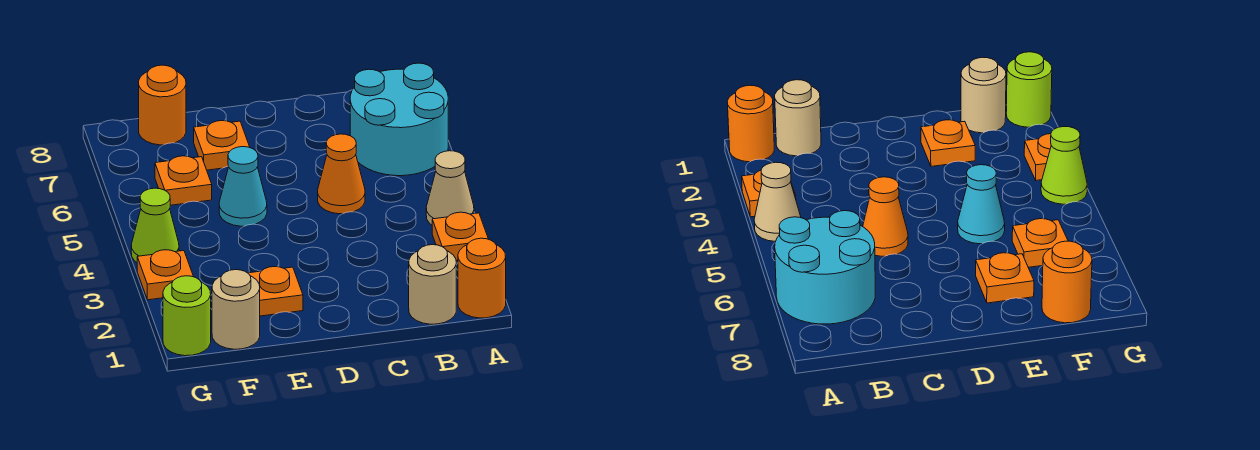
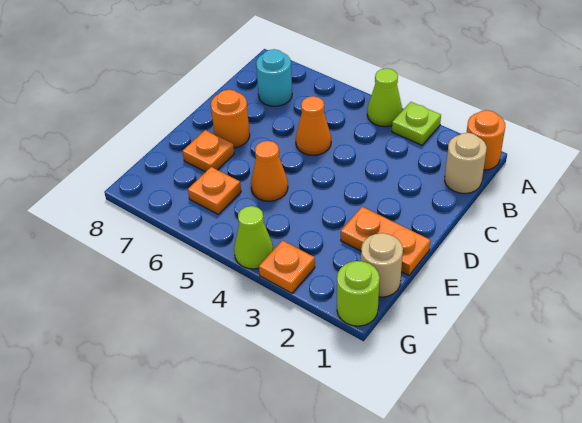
orange 1x1 plate [432,212,488,261] -> lime 1x1 plate [392,102,441,145]
tan 1x1 cone [426,151,474,225] -> lime 1x1 cone [367,68,402,127]
cyan 2x2 round brick [350,63,448,176] -> cyan 1x1 round brick [256,49,292,106]
orange 1x1 plate [248,267,303,316] -> orange 1x2 plate [341,207,430,275]
cyan 1x1 cone [219,147,267,226] -> orange 1x1 cone [251,141,288,201]
orange 1x1 round brick [139,65,186,145] -> orange 1x1 round brick moved to [211,90,250,148]

